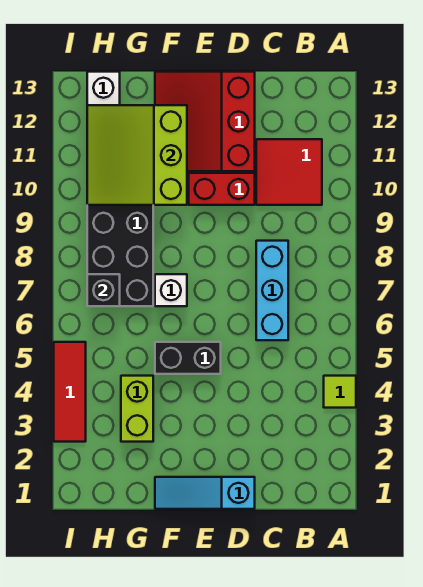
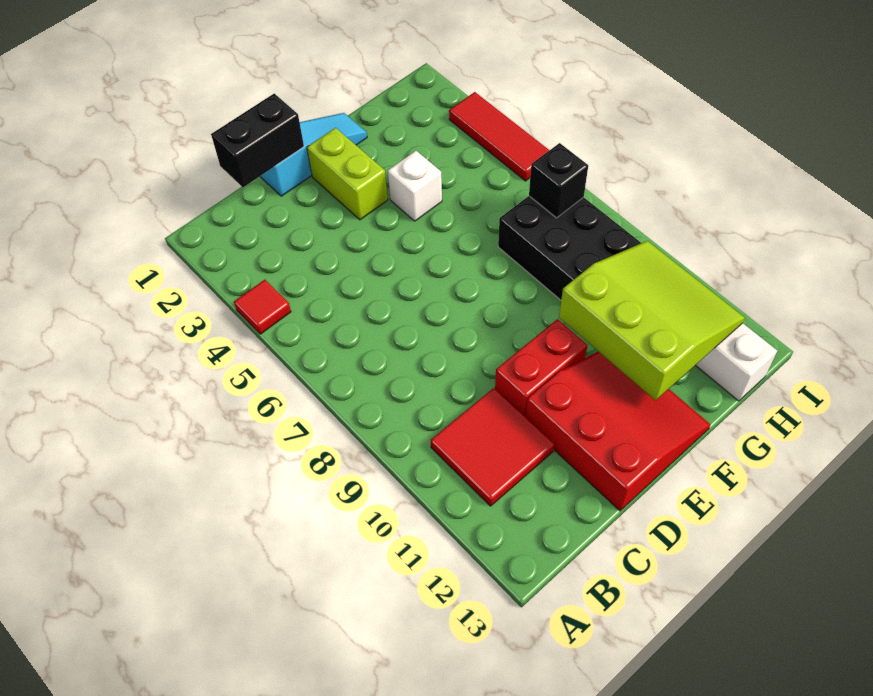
lime 1x1 tile [324,376,356,408] -> red 1x1 tile [234,280,291,334]
cyan 1x3 brick [256,241,288,340] -> none
black 1x2 brick [155,342,221,374] -> black 1x2 brick moved to [211,94,304,187]
white 1x1 brick [155,274,187,306] -> white 1x1 brick moved to [388,151,442,221]
lime 1x2 brick [121,376,153,442] -> lime 1x2 brick moved to [307,128,388,220]

